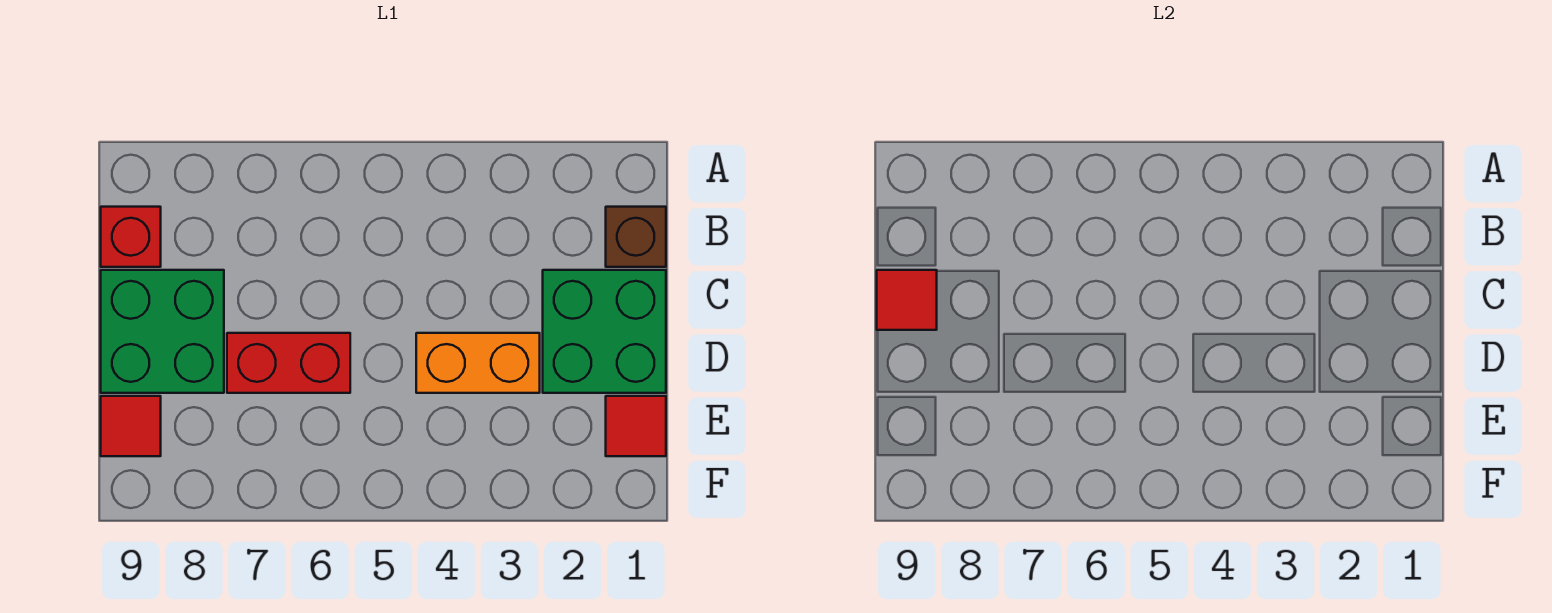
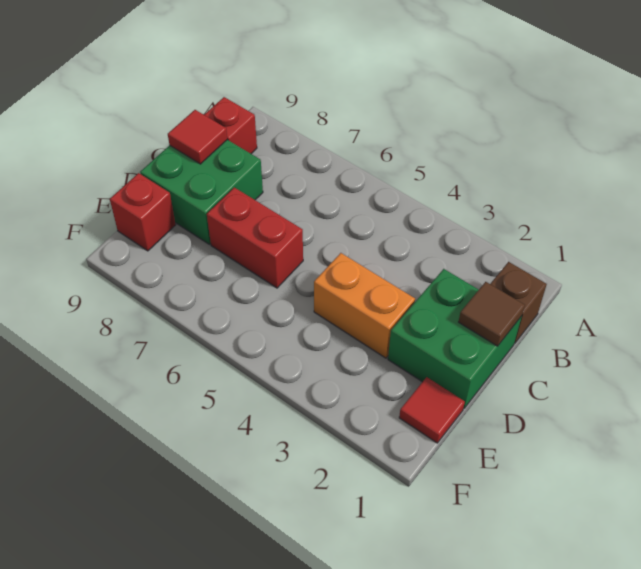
none -> brown 1x1 tile [459,282,525,346]
red 1x1 tile [101,396,161,456] -> red 1x1 brick [110,173,176,251]

